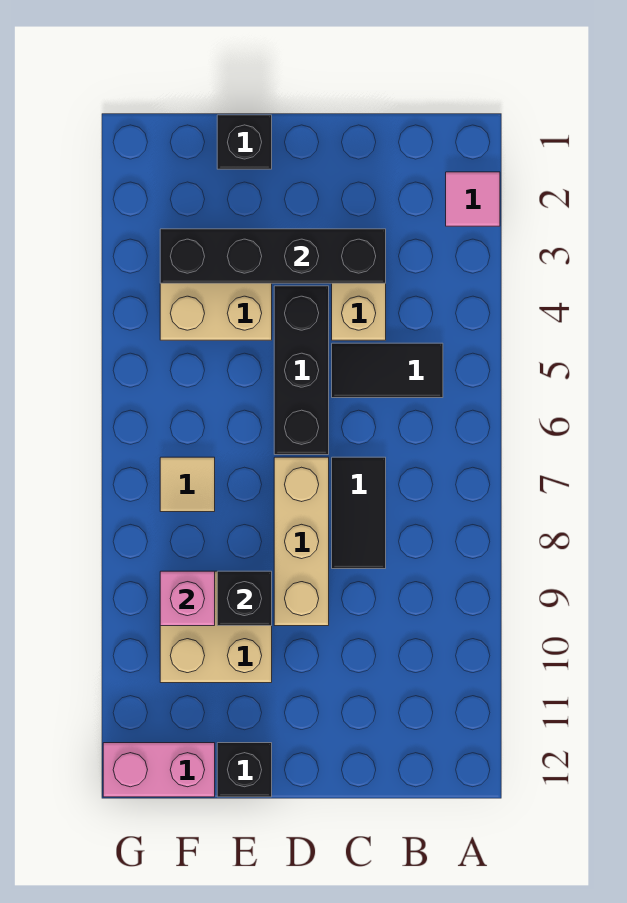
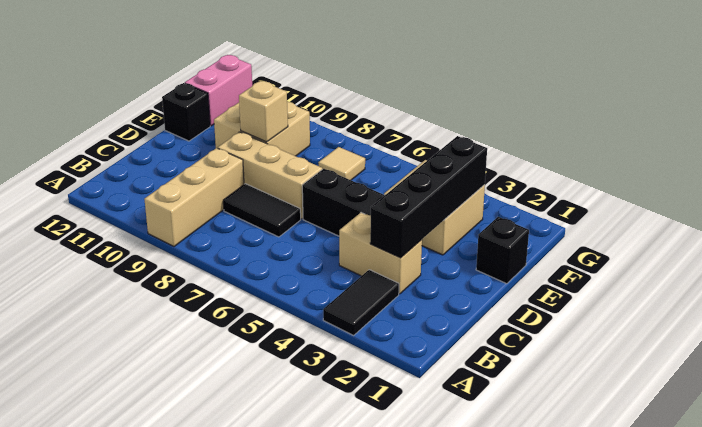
pink 1x1 tile [446,172,500,226] -> none
none -> tan 1x3 brick [144,148,244,246]
black 1x2 tile [332,343,443,398] -> black 1x2 tile moved to [323,270,399,335]
black 1x1 brick [217,571,272,626] -> tan 1x1 brick [239,81,288,142]
pink 1x1 brick [160,571,215,626] -> none

